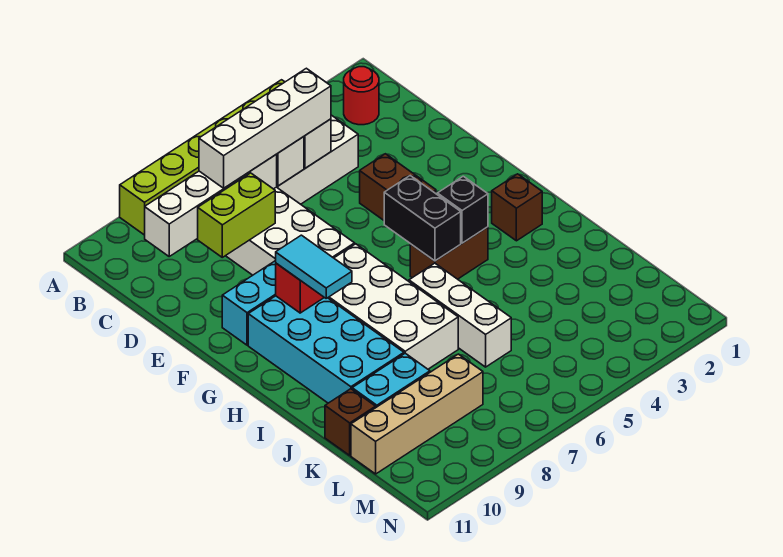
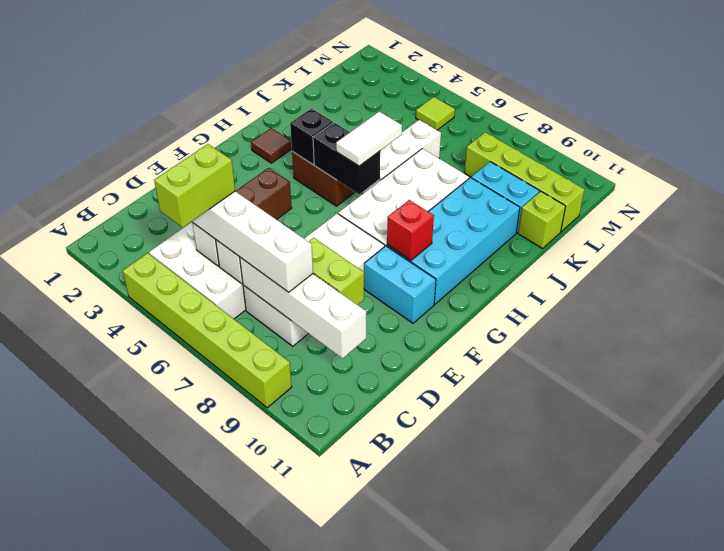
red 1x1 round brick [344,67,379,125] -> none
none -> lime 1x2 brick [154,144,235,227]
black 1x2 brick [384,176,461,261] -> black 1x2 brick turned to [313,123,380,194]
cyan 1x2 tile [276,235,352,298] -> none
brown 1x1 brick [492,174,542,241] -> brown 1x1 tile [251,128,292,163]
none -> white 1x2 tile [336,112,402,166]
brown 1x1 brick [325,389,376,455] -> lime 1x1 brick [518,191,566,249]
tan 1x4 brick [351,354,483,474] -> lime 1x4 brick [464,132,584,231]
none -> lime 1x1 tile [416,97,455,130]

